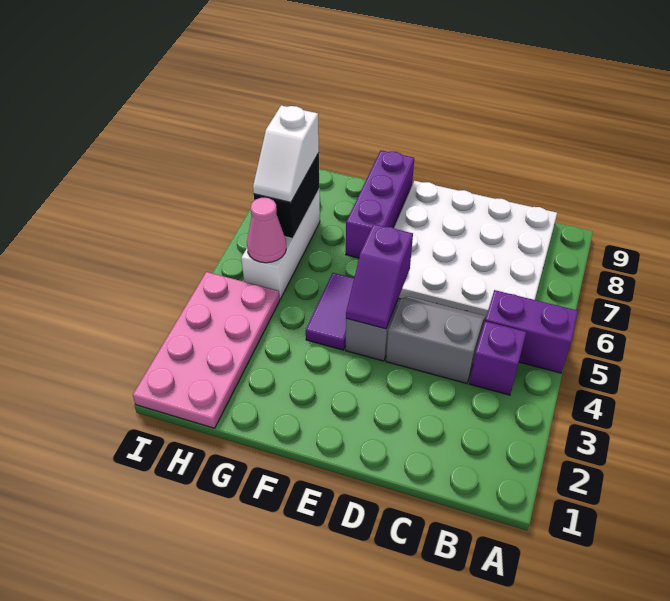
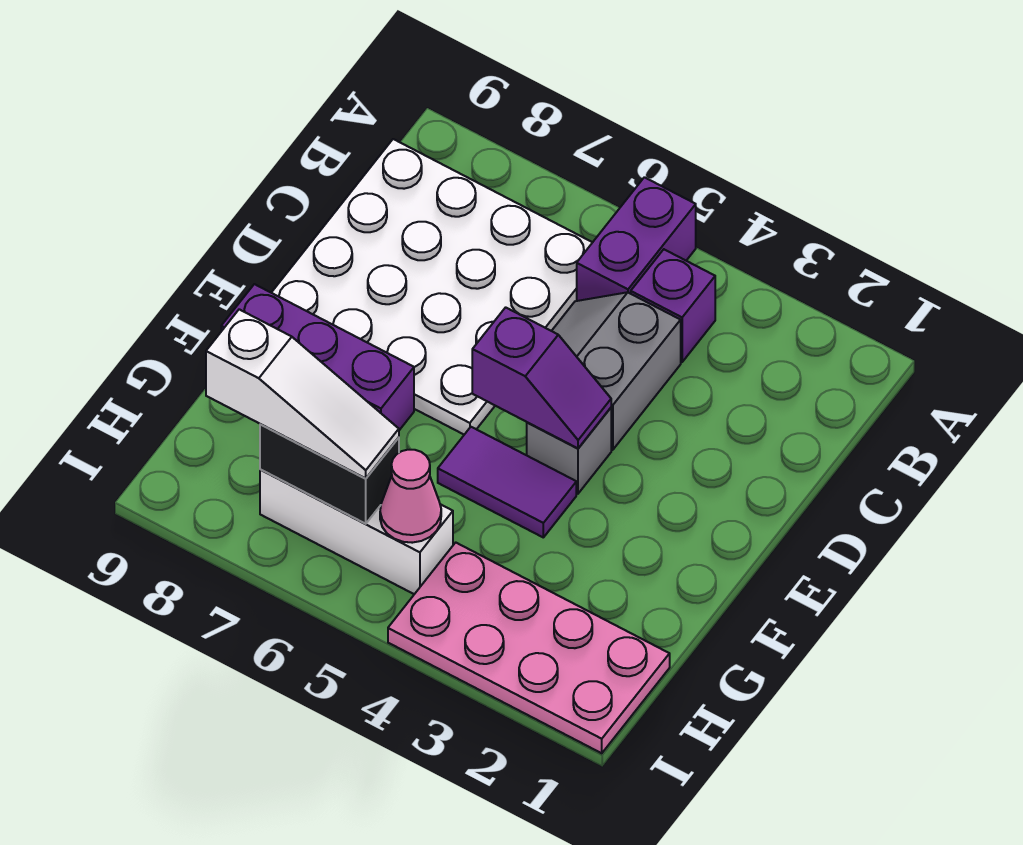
white 1x2 slope [253,105,319,202] -> white 1x3 slope [206,309,399,479]

